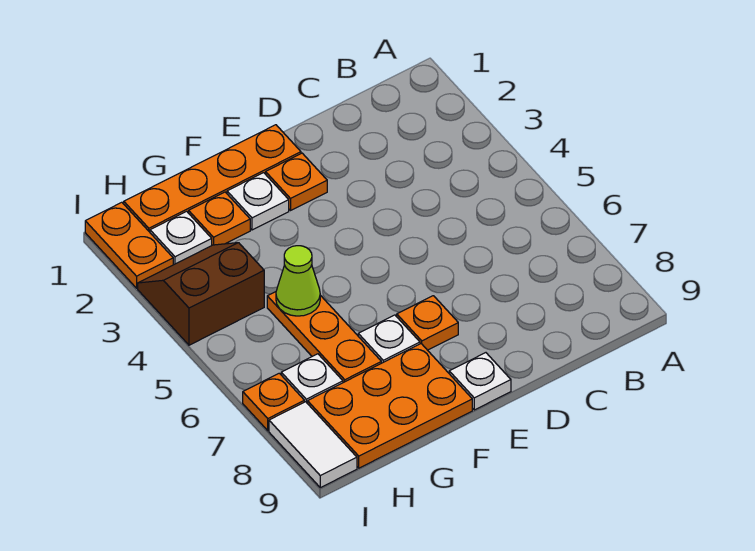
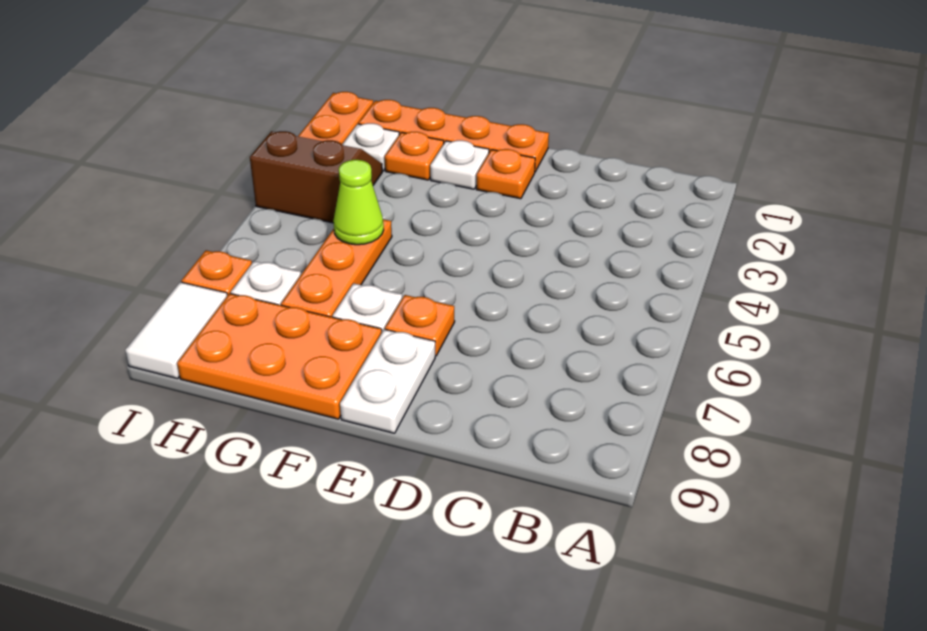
white 1x1 plate [449,353,511,410] -> white 1x2 plate [340,329,435,433]

